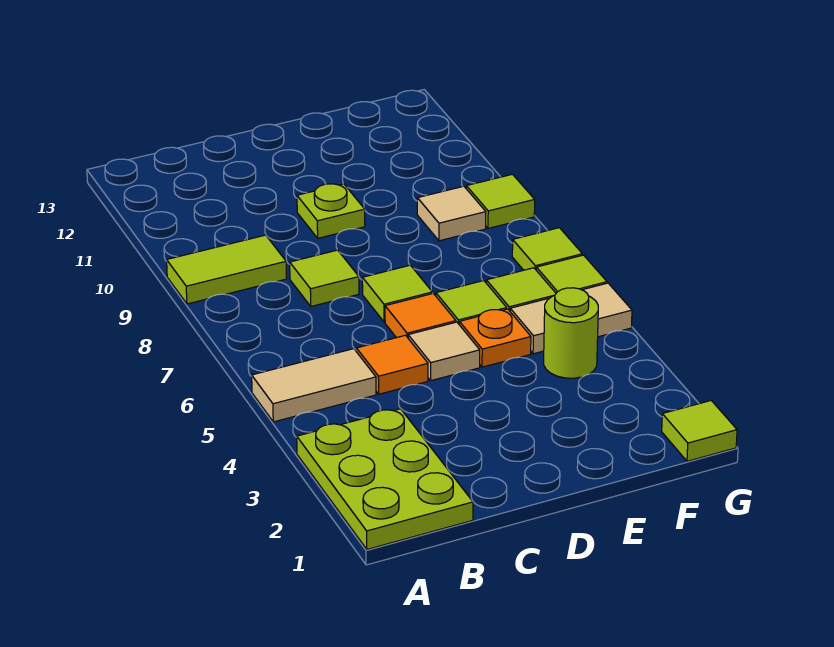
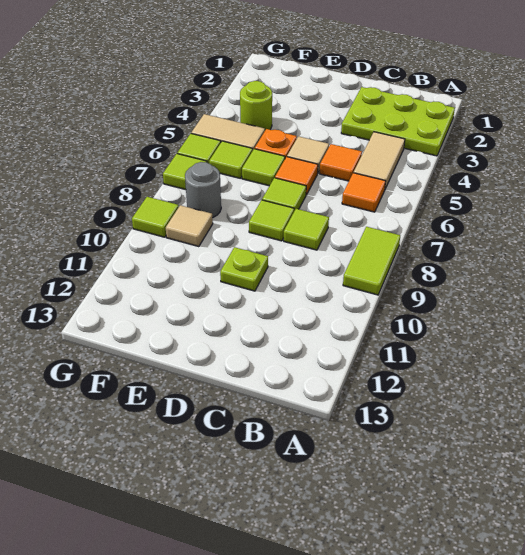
lime 2x3 plate [297,409,473,549] -> lime 2x3 plate turned to [341,87,455,156]
tan 1x2 tile [252,349,376,422] -> tan 1x2 tile turned to [354,132,405,189]
lime 1x2 tile [167,235,287,304] -> lime 1x2 tile turned to [343,227,400,295]
none -> orange 1x1 tile [342,173,385,212]
none -> grey 1x1 round brick [185,162,221,218]
lime 1x1 tile [662,401,737,461] -> lime 1x1 tile moved to [249,200,294,241]

